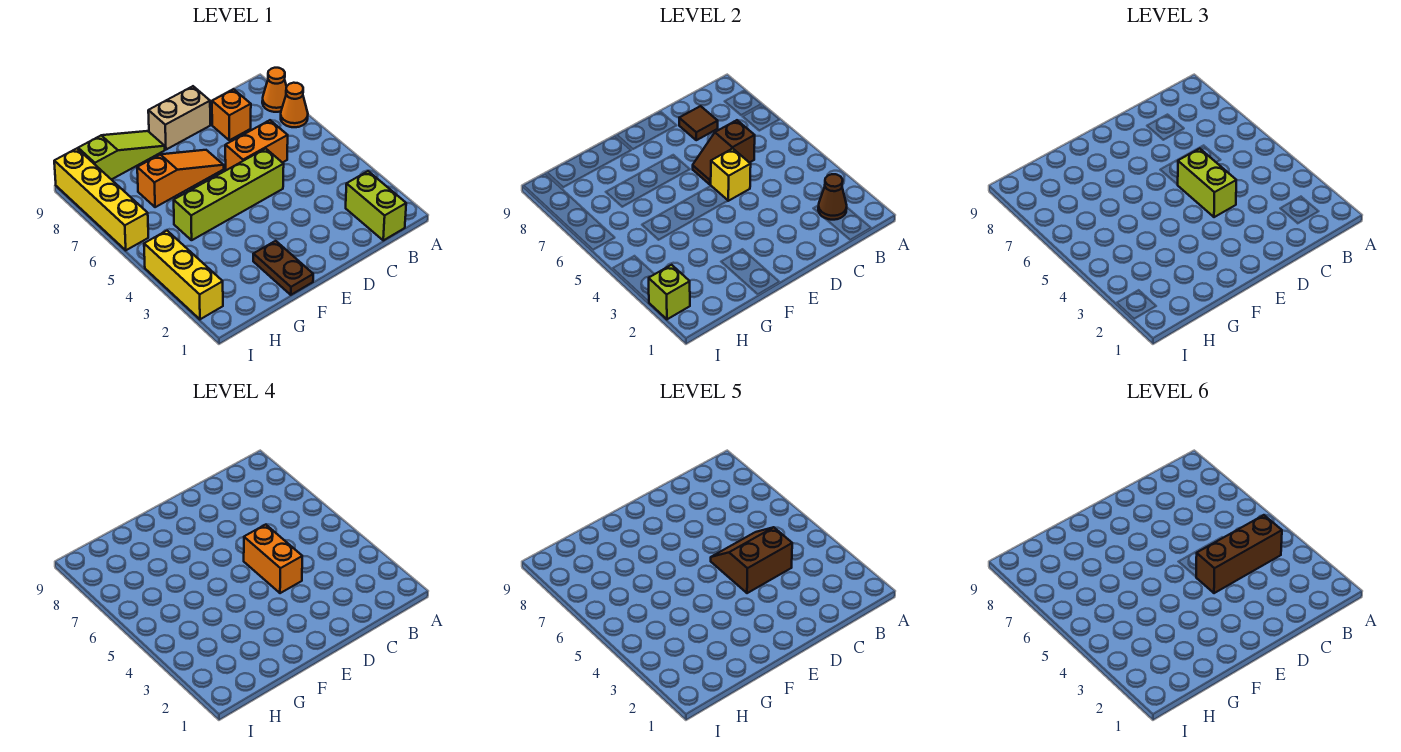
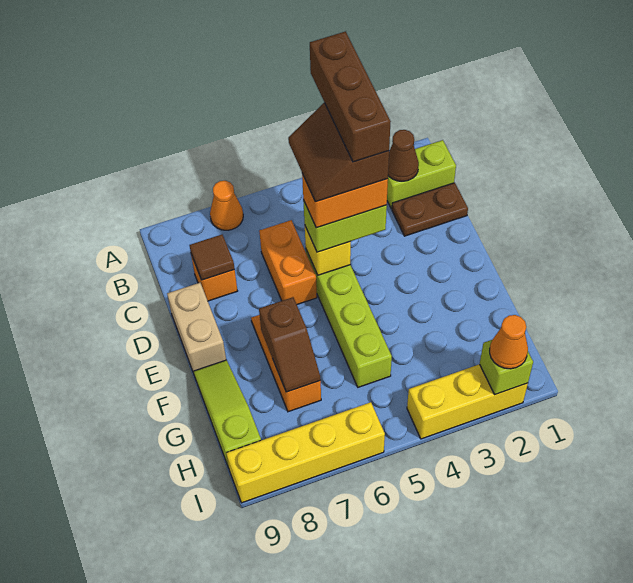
orange 1x1 cone [262,68,287,112] -> orange 1x1 cone moved to [490,315,528,369]
brown 1x2 slope [693,120,755,185] -> brown 1x2 slope moved to [259,297,321,392]
brown 1x2 plate [253,241,313,295] -> brown 1x2 plate moved to [392,183,468,236]

